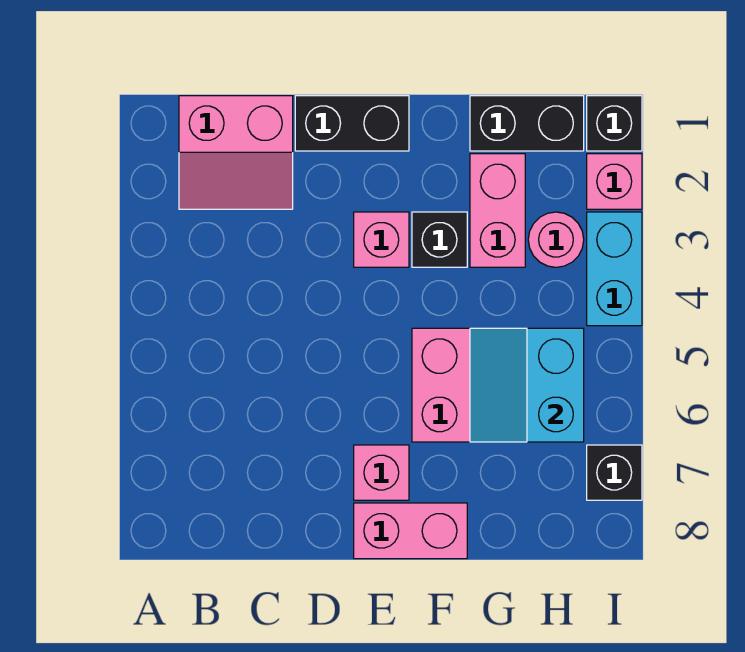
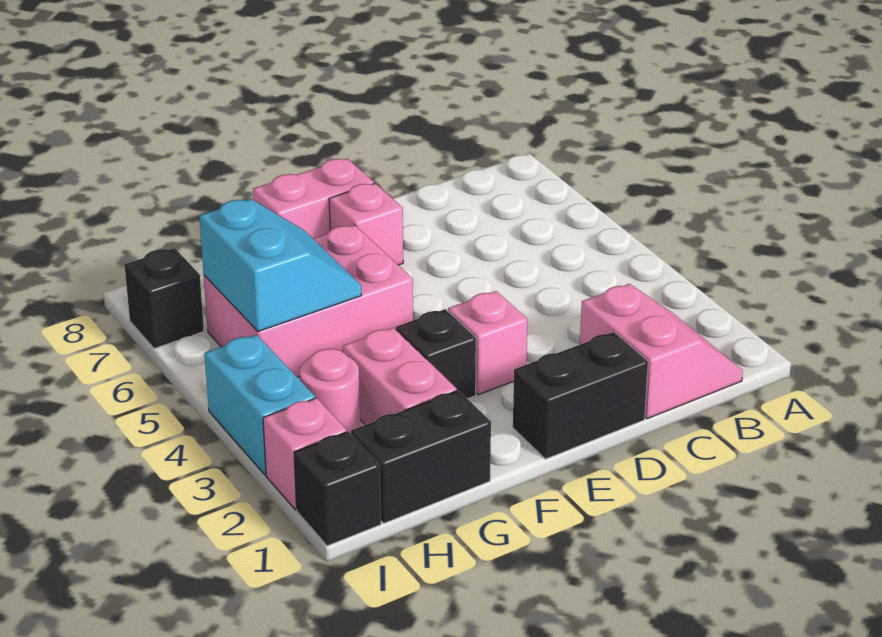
pink 2x2 slope [179,96,293,209] -> pink 2x2 slope turned to [580,284,743,419]

